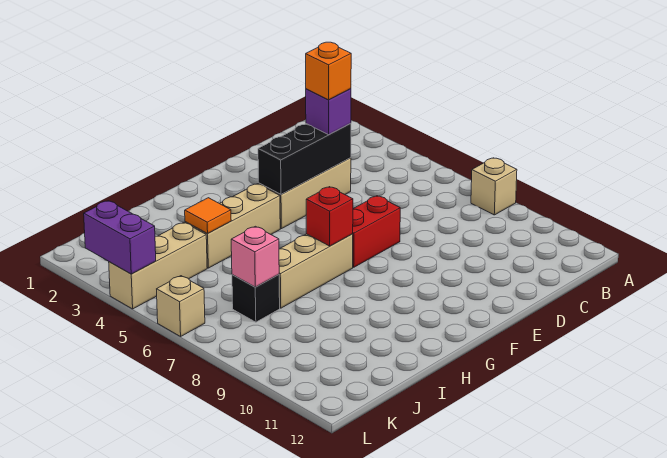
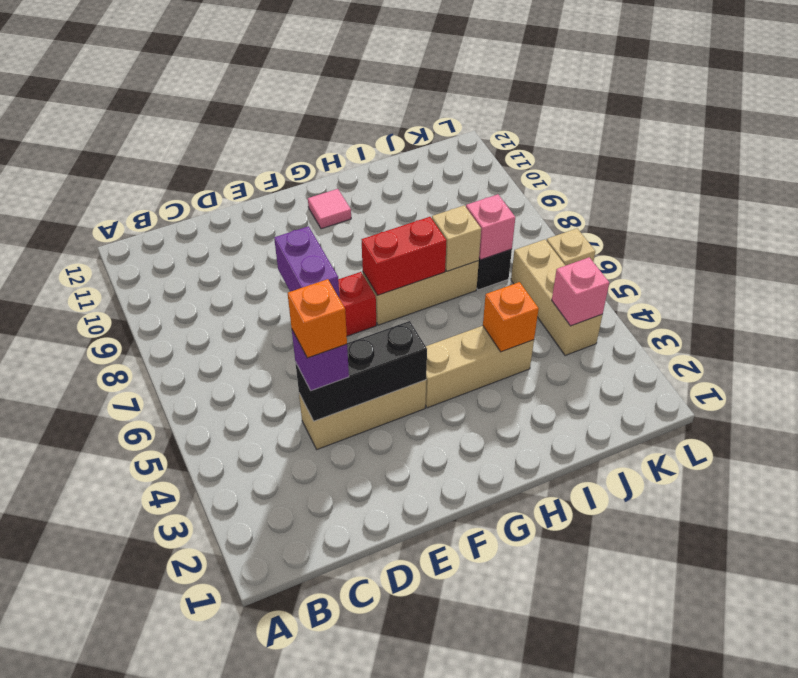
tan 1x1 brick [471,158,517,215] -> tan 1x1 brick moved to [432,205,481,271]
red 1x1 brick [306,187,353,246] -> red 1x2 brick [362,217,447,295]
none -> pink 1x1 tile [308,189,351,229]
orange 1x1 tile [185,198,231,234] -> orange 1x1 brick [483,282,539,352]
tan 1x3 brick [109,222,207,309] -> tan 1x3 brick turned to [511,239,603,355]
none -> pink 1x1 brick [552,257,609,326]
purple 1x2 brick [84,201,156,274] -> purple 1x2 brick moved to [274,226,340,299]

